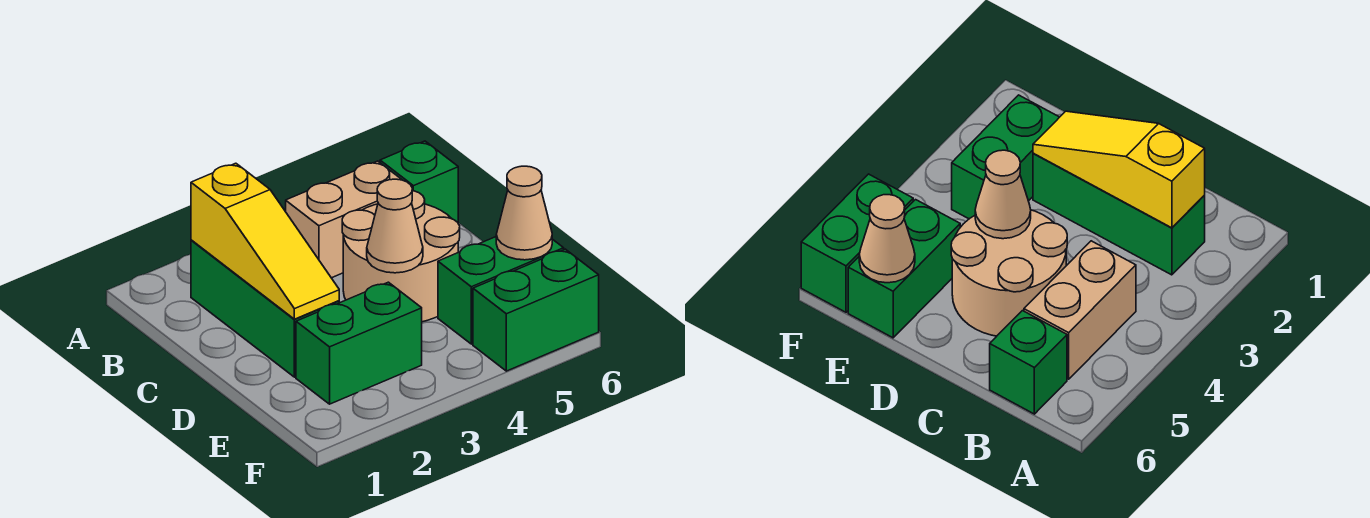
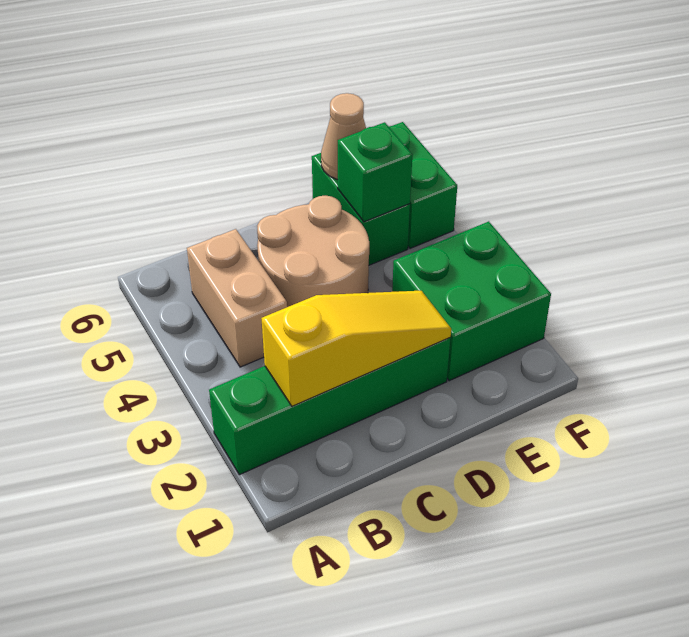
green 1x3 brick [191,240,339,377] -> green 1x4 brick [209,338,451,475]
green 1x1 brick [380,141,458,222] -> green 1x1 brick moved to [338,122,412,222]
tan 1x1 cone [367,179,423,273] -> none
green 1x2 brick [296,282,422,404] -> green 2x2 brick [392,221,551,381]

